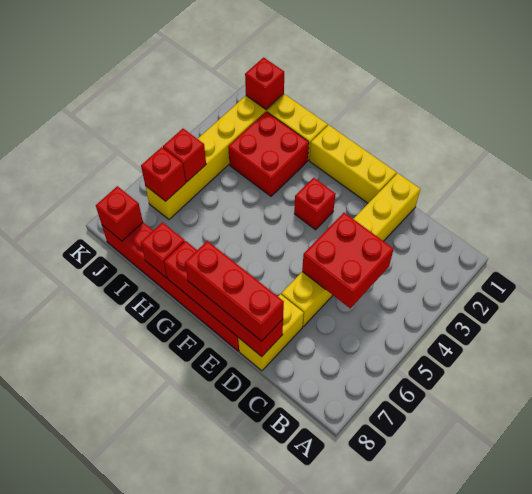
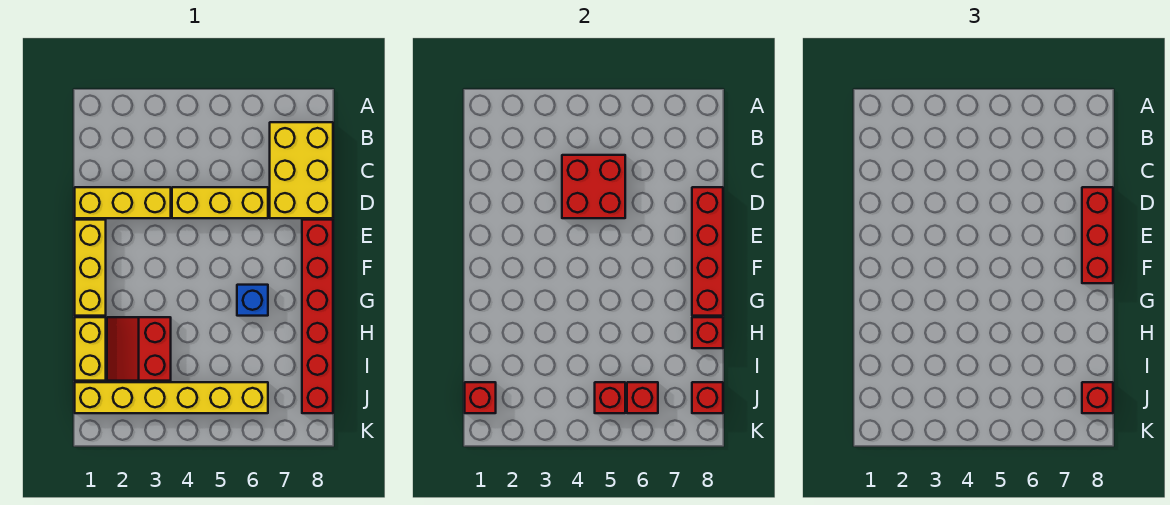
yellow 1x2 brick [238,294,304,371] -> yellow 2x3 brick [270,122,333,218]
red 1x1 brick [294,178,336,230] -> red 1x1 brick moved to [1082,382,1113,413]
none -> blue 1x1 brick [237,285,268,316]
red 2x2 brick [228,112,309,196] -> red 2x2 slope [107,317,171,381]

